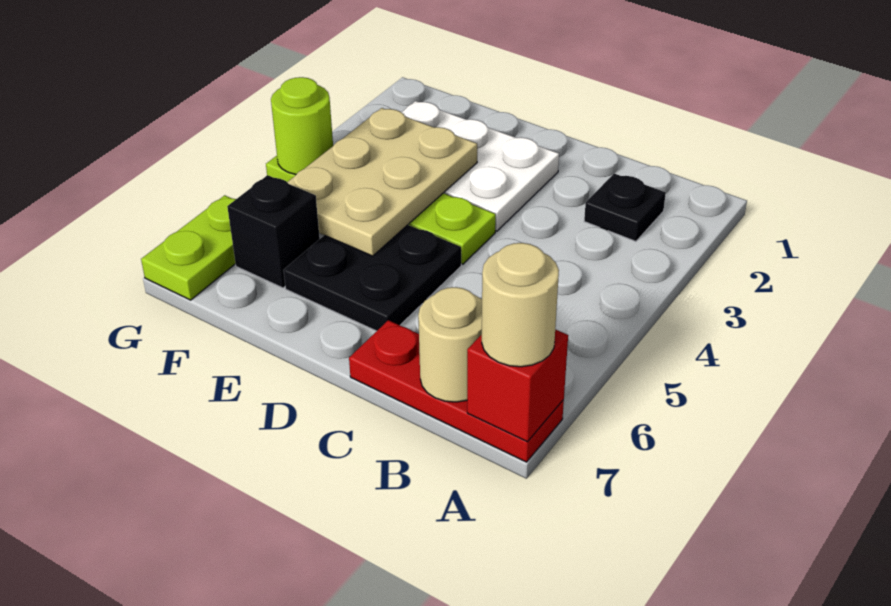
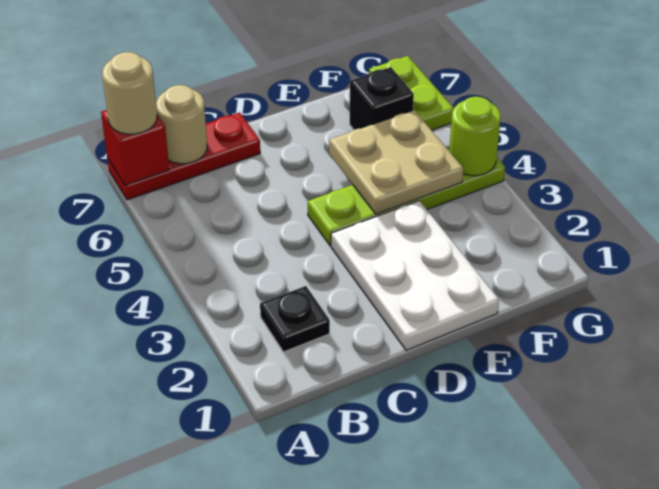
white 2x3 plate [401,101,559,231] -> white 2x3 plate turned to [331,201,499,350]
black 2x2 plate [283,225,461,331] -> none
tan 2x3 plate [287,108,477,256] -> tan 2x2 plate [329,110,463,214]

